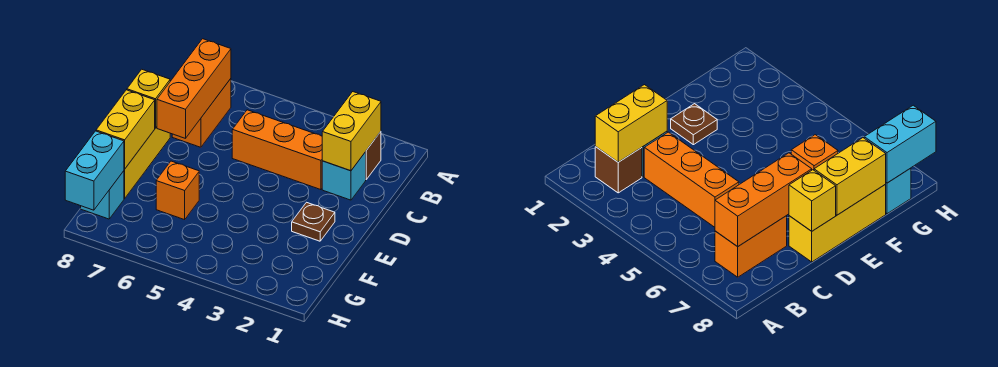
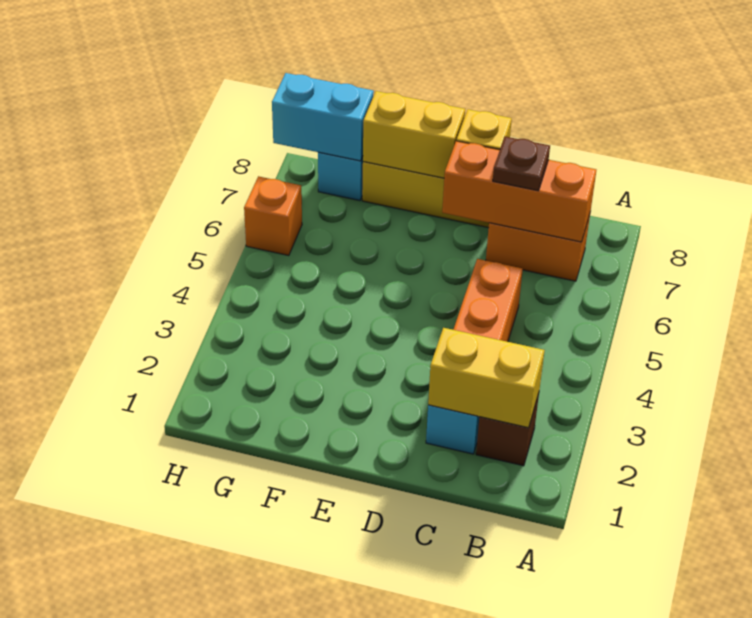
brown 1x1 plate [292,202,335,241] -> brown 1x1 plate moved to [493,136,550,191]
orange 1x1 brick [156,161,199,220] -> orange 1x1 brick moved to [244,176,302,256]

